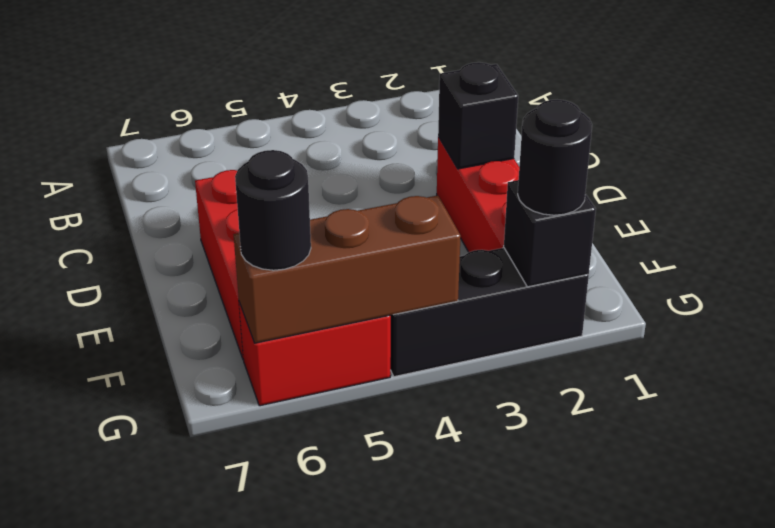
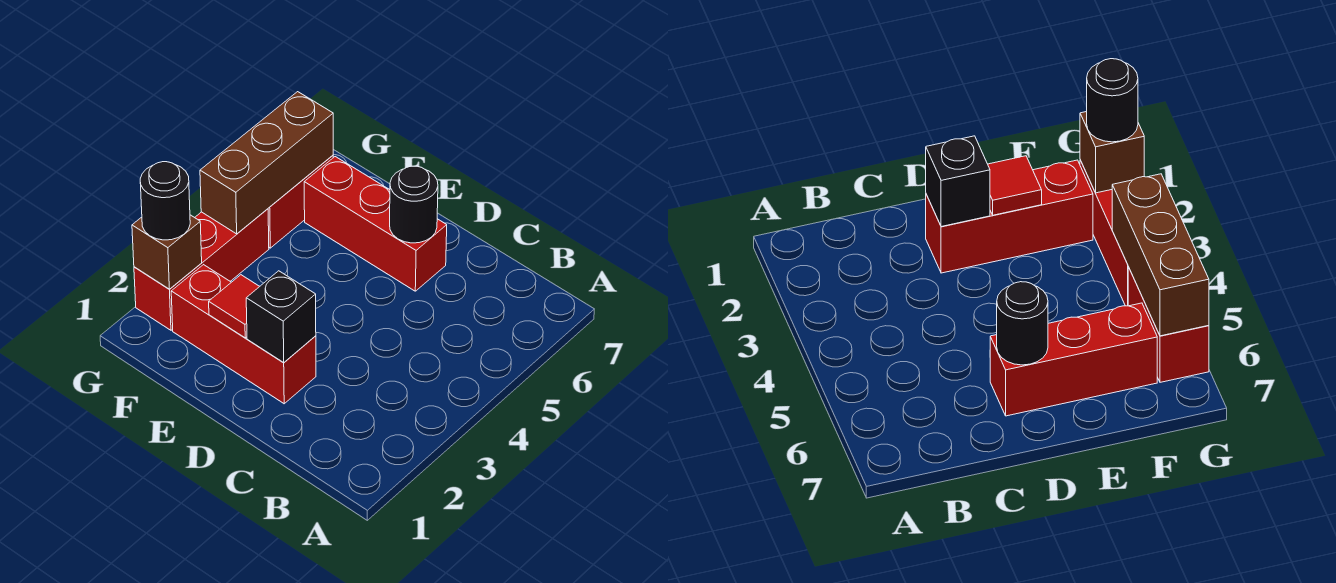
none -> red 1x1 tile [209,275,260,338]
black 1x3 brick [390,248,589,377] -> red 1x3 brick [134,209,269,330]
black 1x1 brick [504,180,596,287] -> brown 1x1 brick [132,215,202,289]
black 1x1 round brick [235,150,311,270] -> black 1x1 round brick moved to [390,166,438,243]

